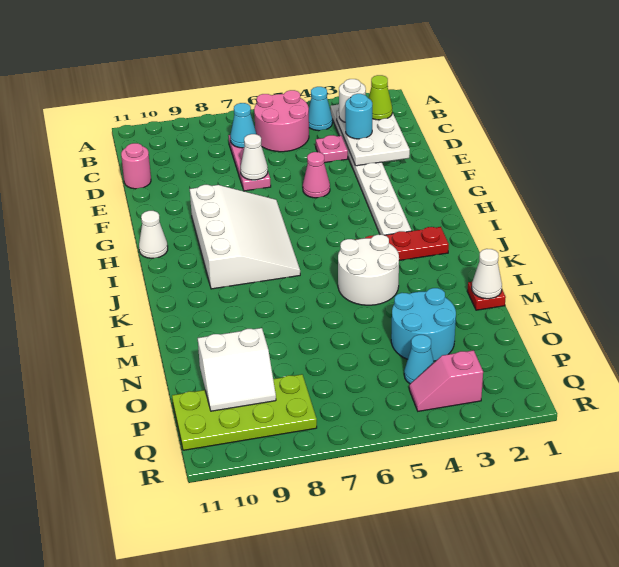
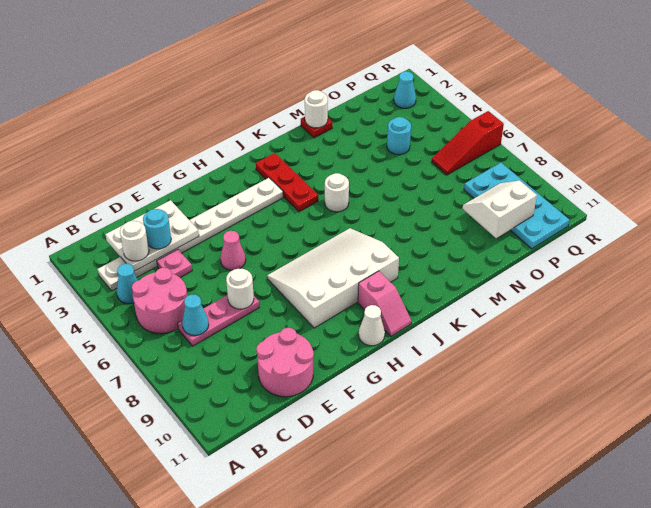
lime 1x1 cone [369,75,392,120] -> none
pink 1x1 round brick [121,143,151,189] -> pink 2x2 round brick [256,328,314,397]
white 1x1 cone [241,134,268,180] -> white 1x1 round brick [226,269,254,309]
white 2x2 round brick [338,235,399,305] -> white 1x1 round brick [325,173,349,212]
white 1x1 cone [472,249,502,299] -> white 1x1 round brick [305,90,328,128]
cyan 2x2 round brick [391,288,456,361] -> cyan 1x1 round brick [387,117,411,155]
white 2x2 slope [198,328,276,411] -> white 2x2 slope turned to [463,180,537,238]
cyan 1x1 cone [404,335,434,384] -> cyan 1x1 cone moved to [394,71,416,108]
none -> red 1x3 slope [432,111,504,175]
lime 2x4 plate [172,374,317,450] -> cyan 2x4 plate [464,163,569,249]
pink 1x2 slope [409,350,483,411] -> pink 1x2 slope moved to [358,271,411,336]

